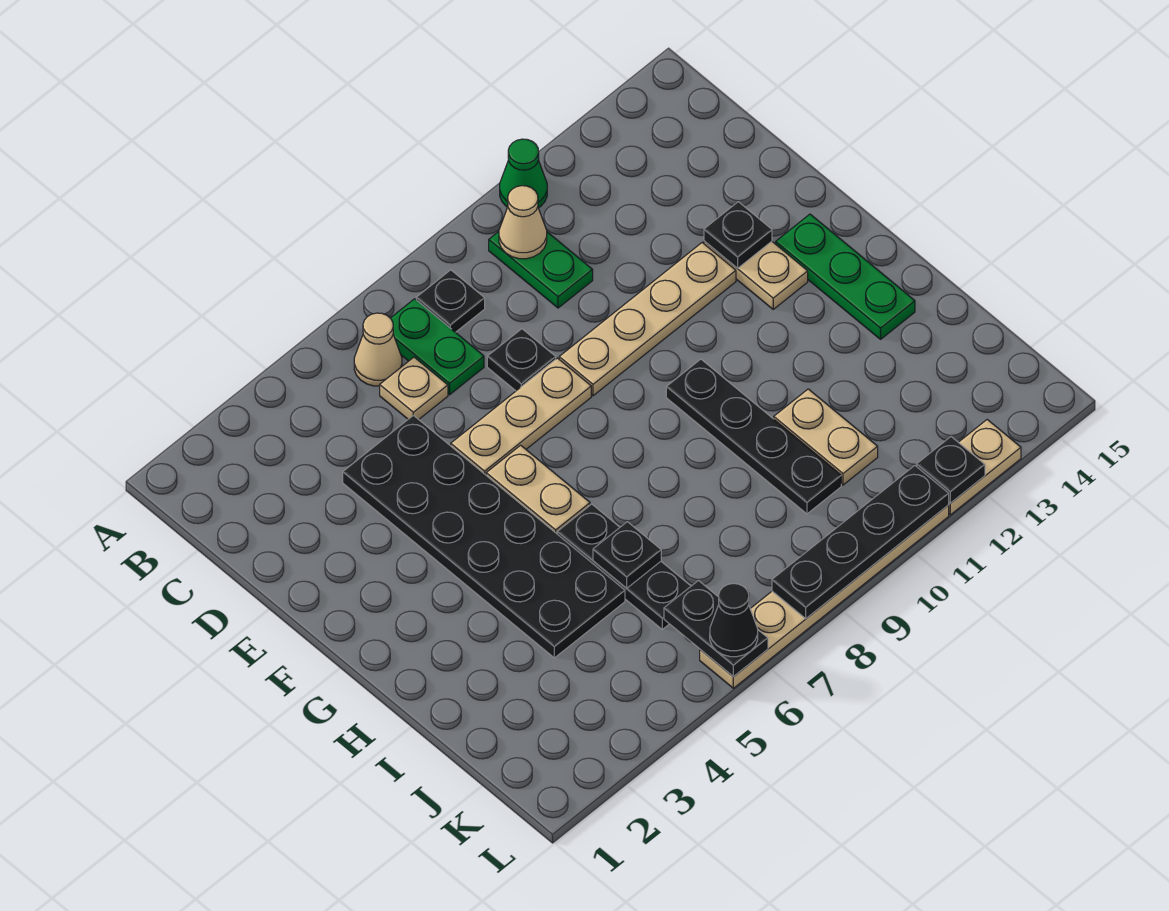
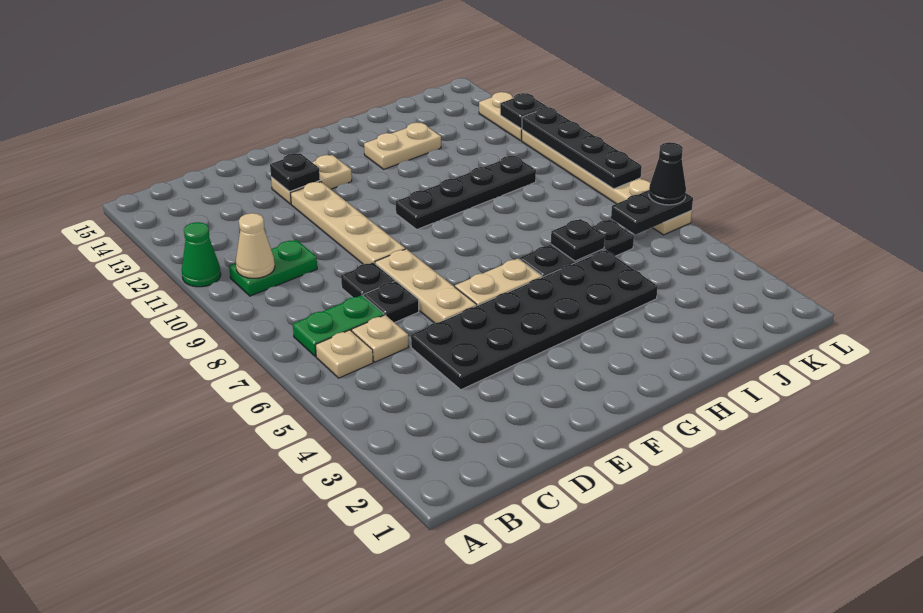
tan 1x1 cone [354,313,402,386] -> tan 1x1 plate [316,330,373,378]
black 1x1 plate [416,270,485,332] -> black 1x1 plate moved to [364,281,419,323]
green 1x3 plate [776,214,915,339] -> none
tan 1x2 plate [774,389,878,485] -> tan 1x2 plate moved to [364,122,441,169]

